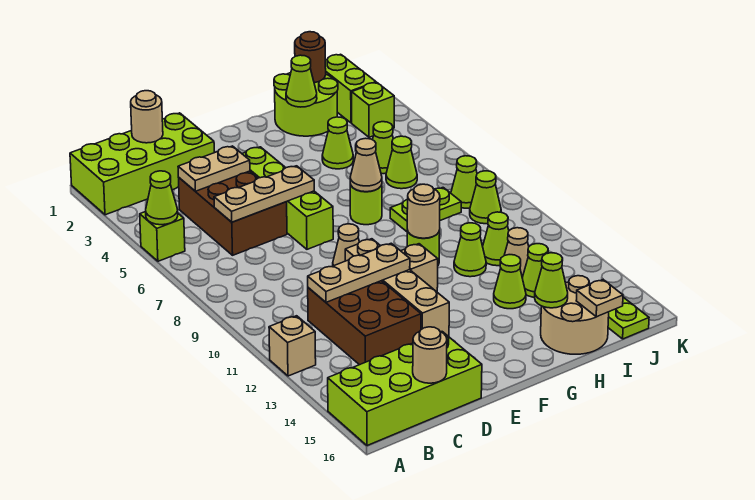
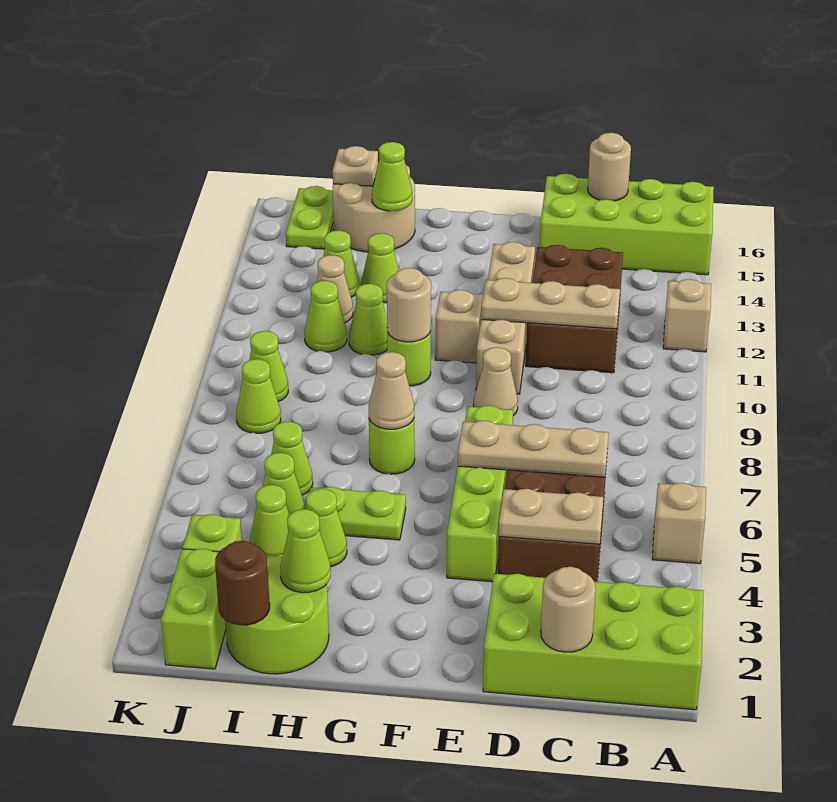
lime 1x1 brick [140,212,185,261] -> tan 1x1 brick [652,483,706,564]
lime 1x1 cone [146,171,178,225] -> lime 1x1 cone moved to [250,485,289,557]
lime 1x2 plate [390,188,461,232] -> lime 1x2 plate moved to [305,487,406,540]

